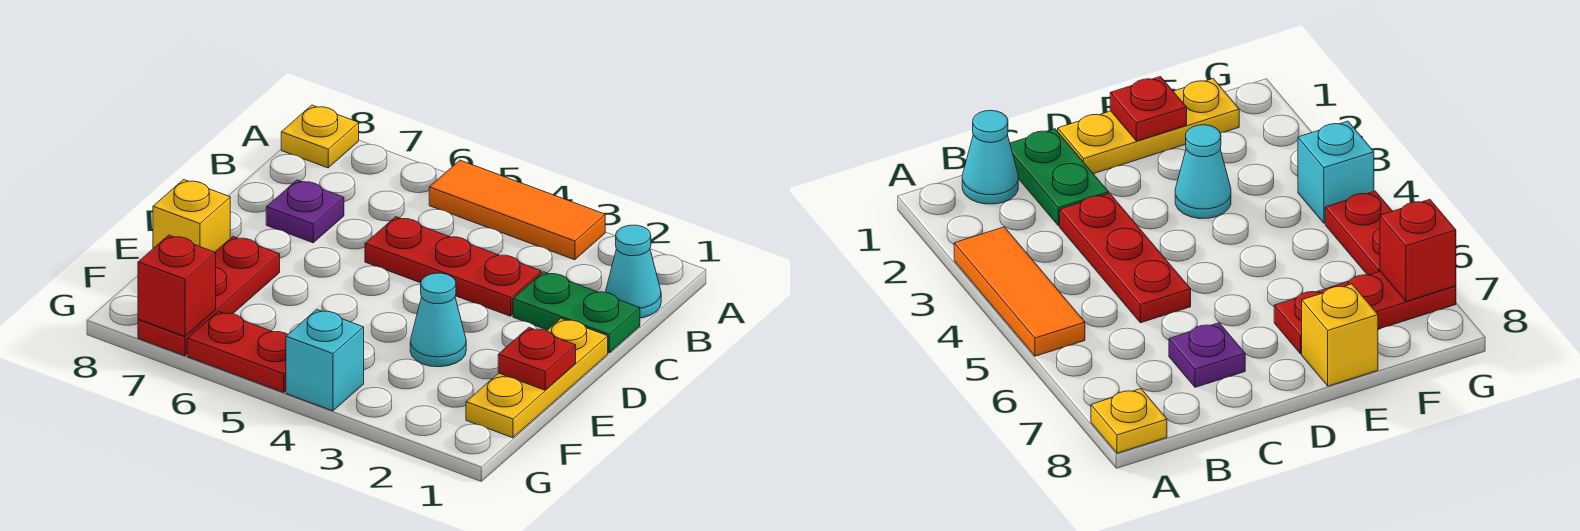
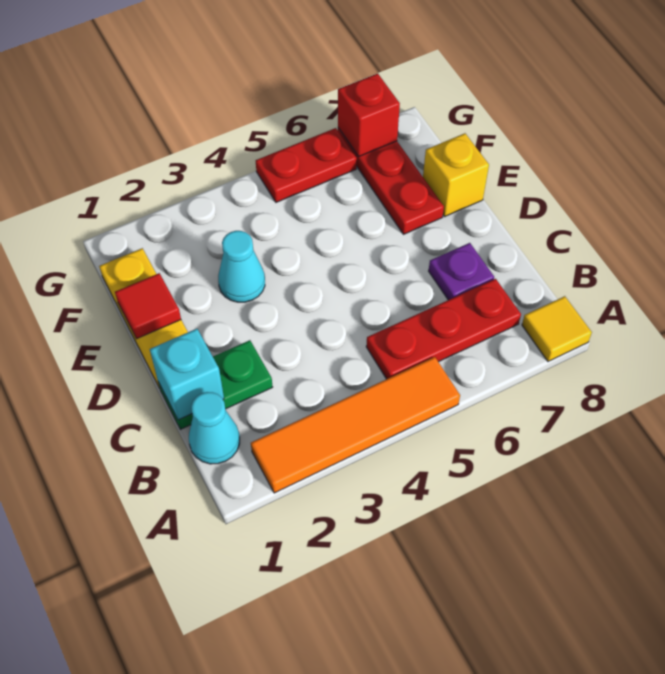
orange 1x3 tile [429,160,605,260] -> orange 1x4 tile [251,357,460,493]
yellow 1x1 plate [281,105,359,168] -> yellow 1x1 tile [522,296,592,361]
red 1x3 plate [365,217,541,316] -> red 1x3 plate moved to [366,279,521,379]
red 1x1 plate [498,328,576,390] -> red 1x1 tile [115,273,181,339]
cyan 1x1 brick [286,310,364,411] -> cyan 1x1 brick moved to [150,329,224,420]

